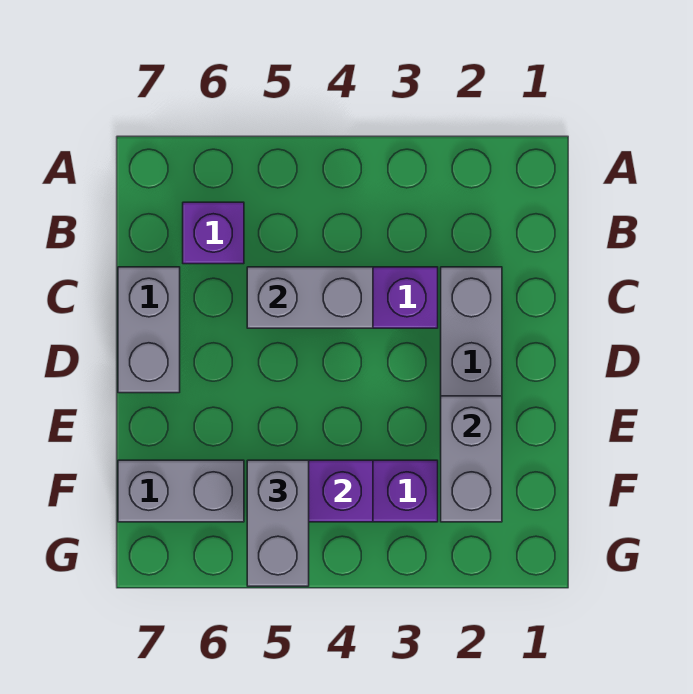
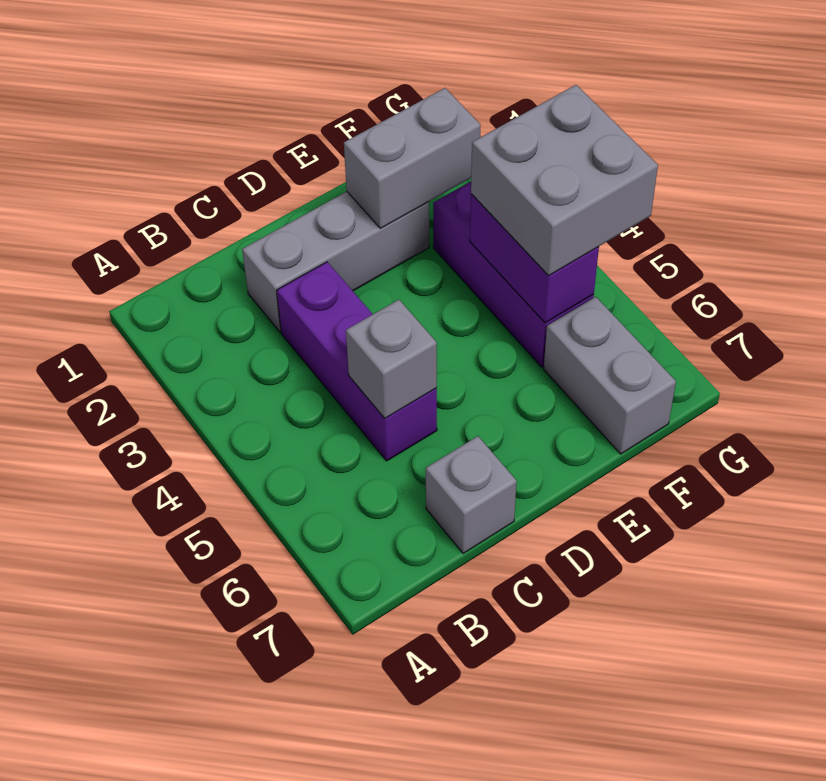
purple 1x1 brick [183,202,244,264] -> none
grey 1x2 brick [247,267,373,328] -> grey 1x1 brick [346,300,437,418]
grey 1x2 brick [118,267,180,393] -> grey 1x1 brick [426,436,517,553]
grey 1x2 brick [247,460,309,586] -> grey 2x2 brick [471,85,658,275]

